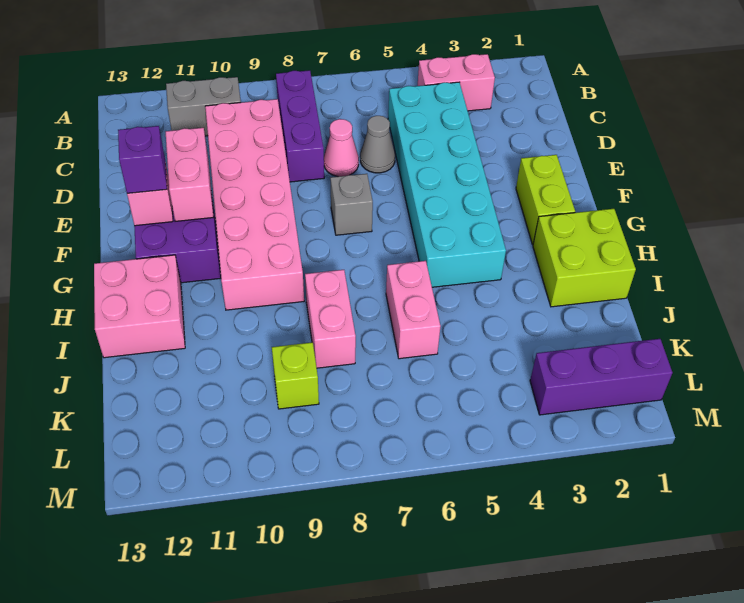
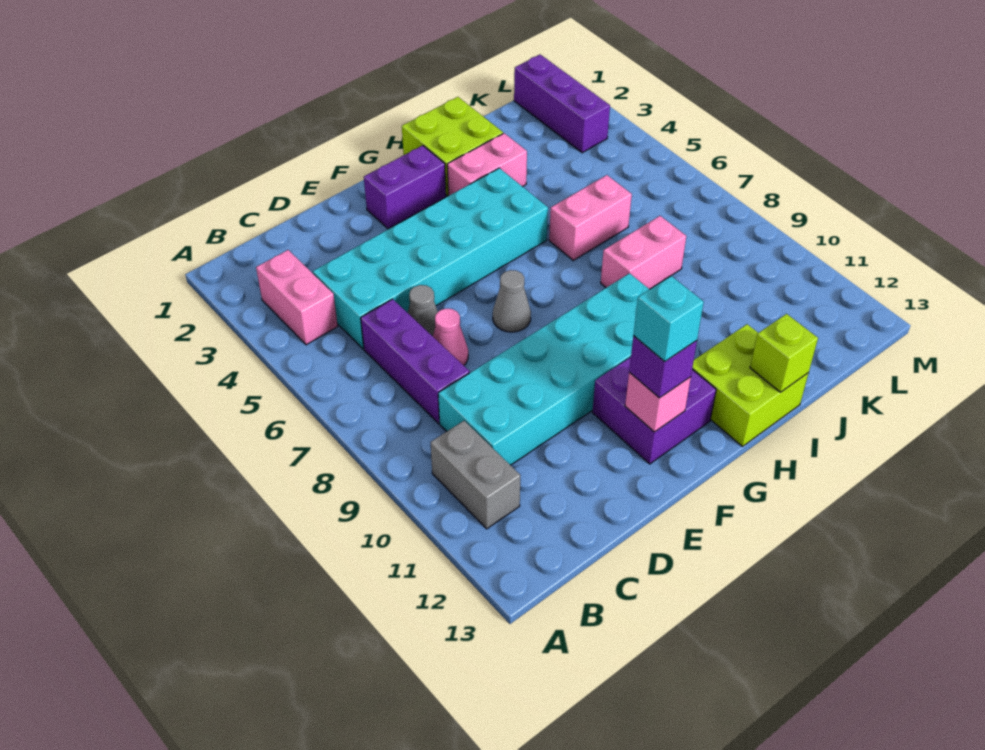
purple 1x3 brick [276,70,324,182] -> purple 1x3 brick turned to [361,299,470,423]
pink 2x6 brick [205,99,304,310] -> cyan 2x6 brick [438,273,650,465]
pink 1x2 brick [166,128,214,221] -> pink 1x2 brick moved to [447,133,527,196]
lime 1x2 brick [516,155,575,244] -> purple 1x2 brick [364,145,446,229]
grey 1x1 brick [330,174,373,235] -> grey 1x1 cone [493,270,531,332]
none -> cyan 1x1 brick [633,276,704,362]
pink 2x2 brick [94,255,185,358] -> lime 2x2 brick [692,324,808,446]
lime 1x1 brick [272,342,319,409] -> lime 1x1 brick moved to [750,314,818,392]

